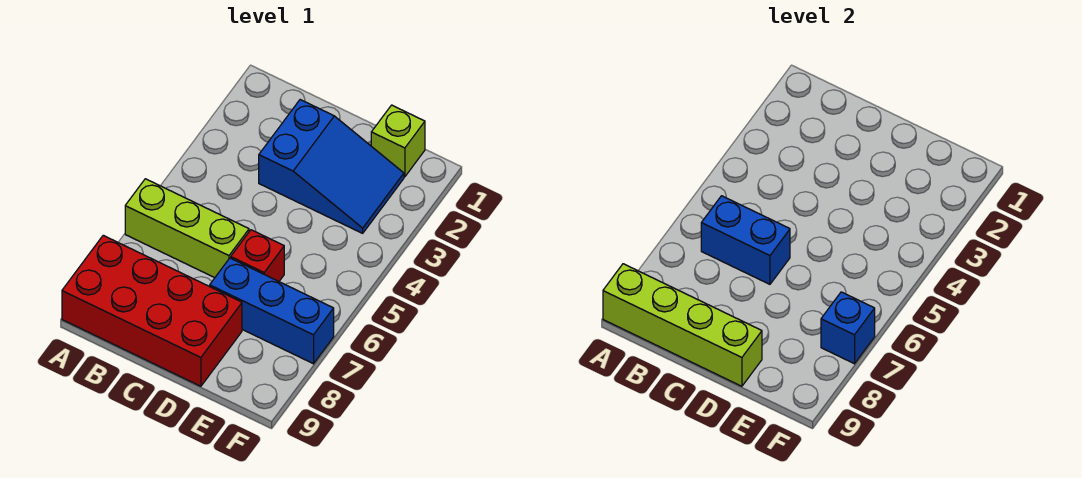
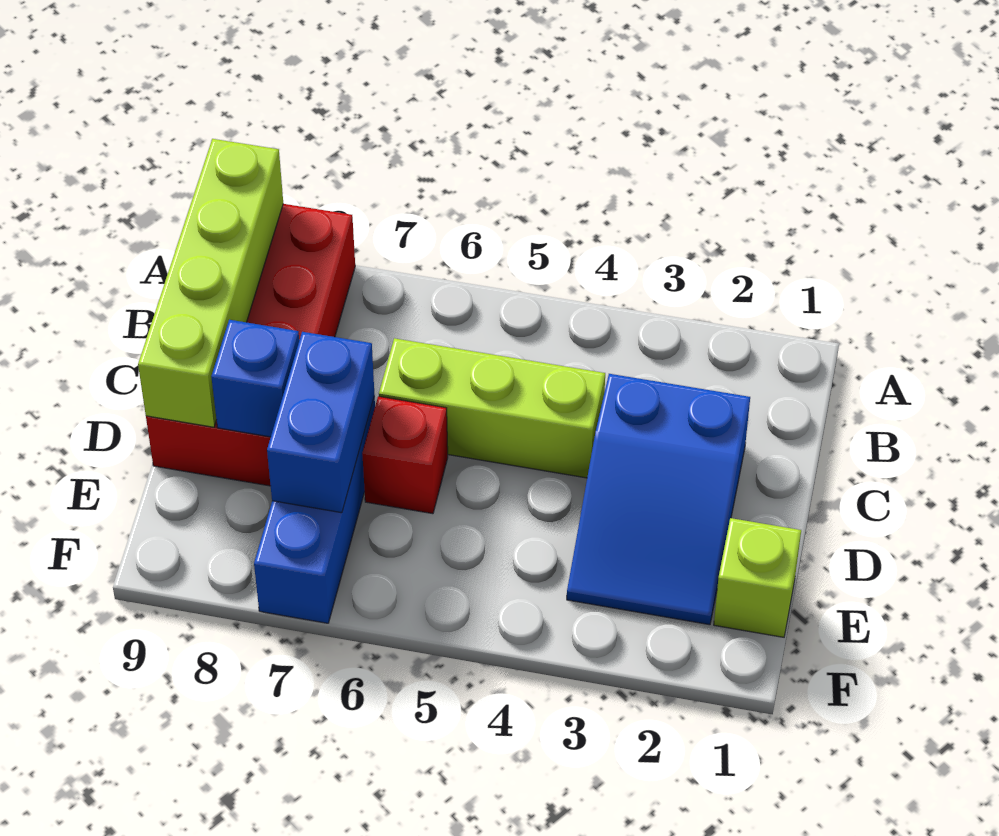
lime 1x3 brick [125,179,249,278] -> lime 1x3 brick turned to [379,338,605,478]
blue 1x2 brick [701,196,790,284] -> blue 1x2 brick moved to [267,332,374,513]
blue 1x1 brick [821,292,875,364] -> blue 1x1 brick moved to [211,320,299,437]

